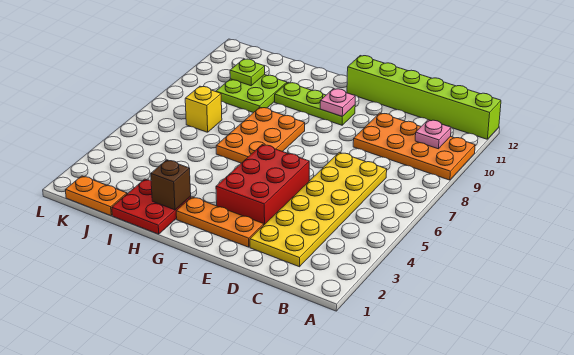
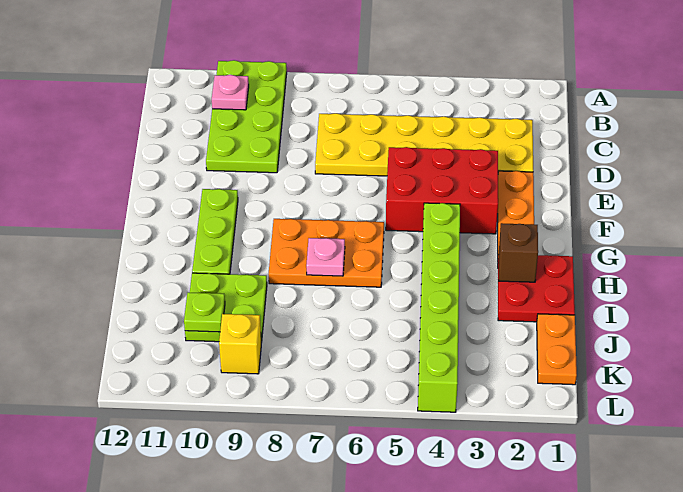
orange 2x4 plate [353,113,475,180] -> lime 2x4 plate [206,60,287,173]
lime 1x6 brick [347,56,501,139] -> lime 1x6 brick moved to [418,203,460,412]
pink 1x1 plate [320,89,355,117] -> pink 1x1 plate moved to [306,238,345,276]
yellow 1x1 brick [185,86,222,132] -> yellow 1x1 brick moved to [219,314,261,374]

